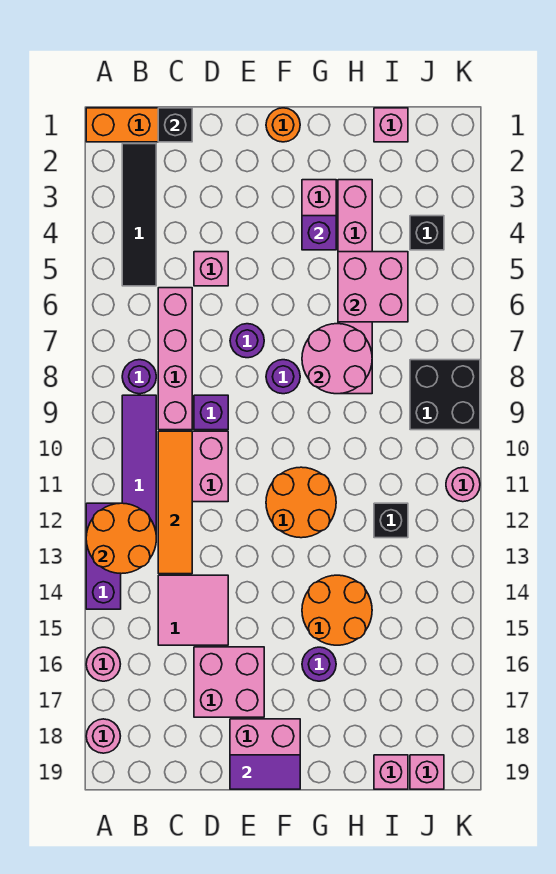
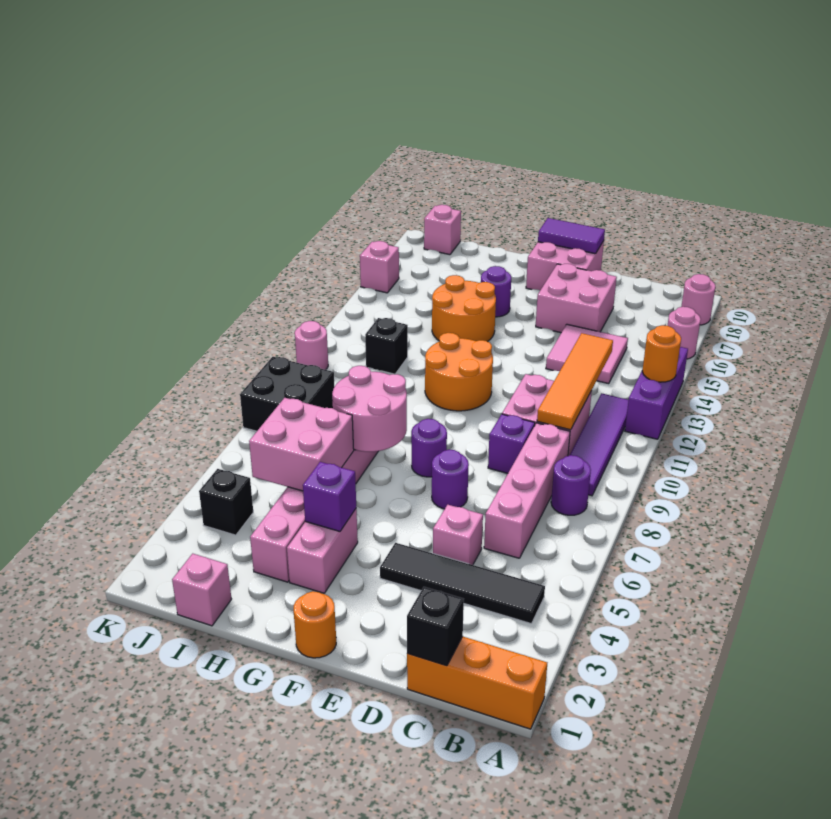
orange 2x2 round brick [86,503,156,574] -> orange 1x1 round brick [642,325,681,382]
black 1x4 tile [122,144,156,286] -> black 1x4 tile turned to [380,543,545,624]
pink 1x1 brick [374,755,408,789] -> pink 1x1 brick moved to [360,241,399,293]

